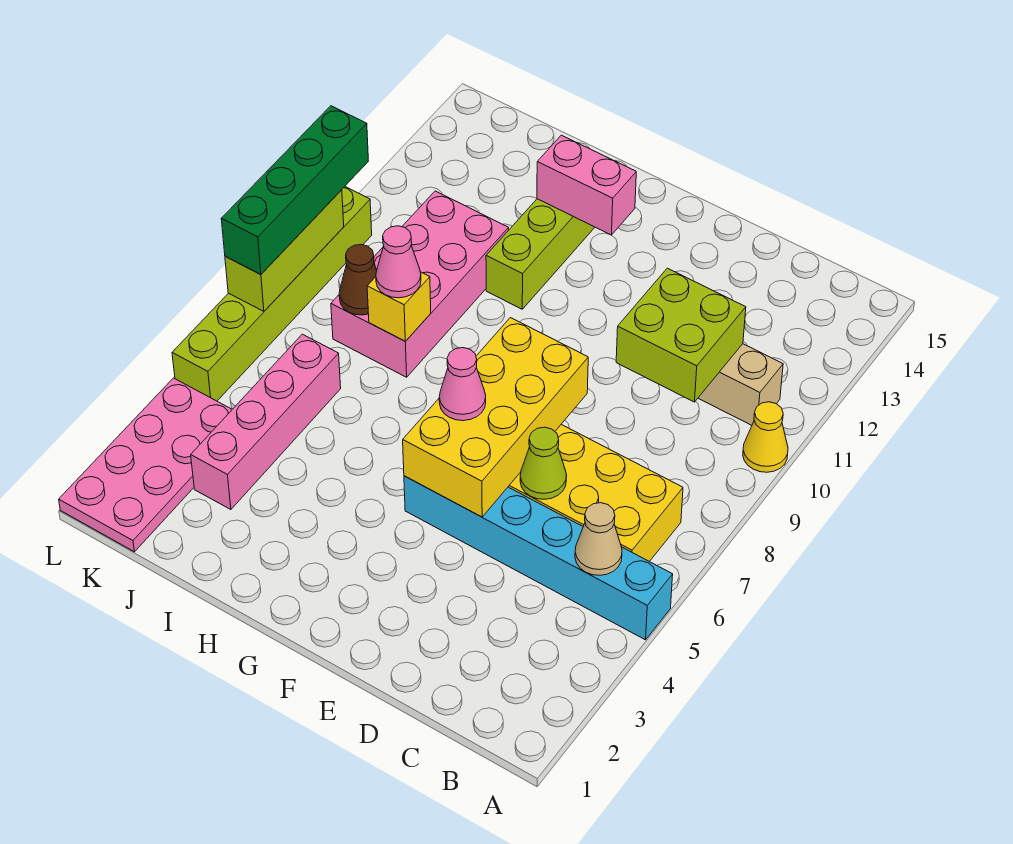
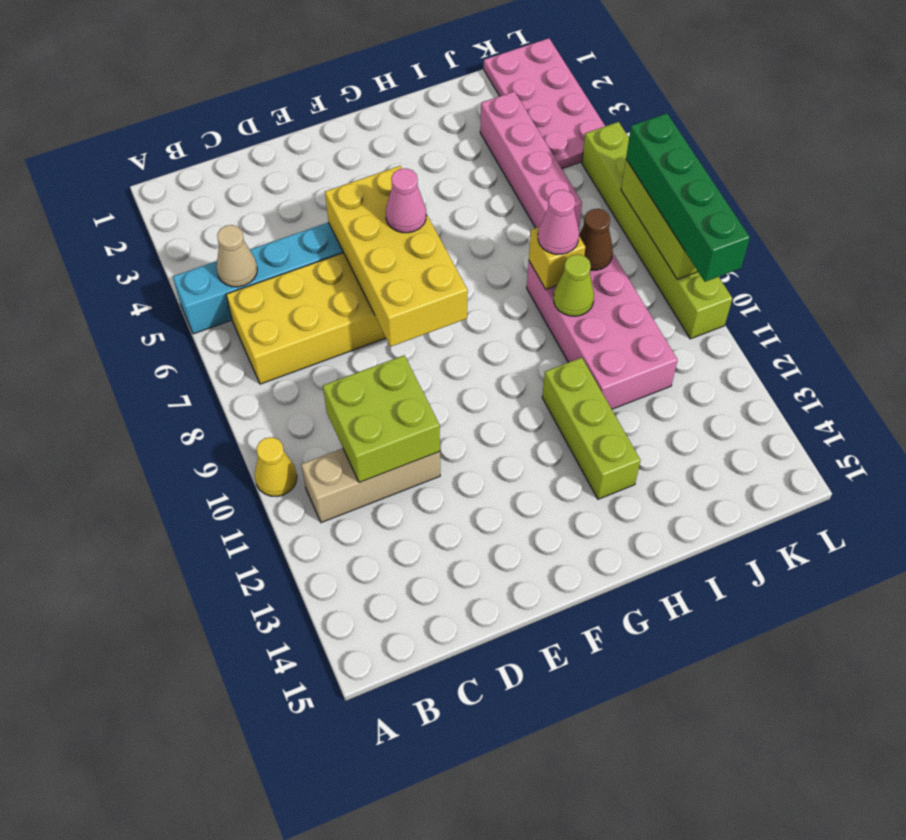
lime 1x1 cone [520,427,567,499] -> lime 1x1 cone moved to [554,254,594,316]
pink 1x2 brick [537,135,636,235] -> none

